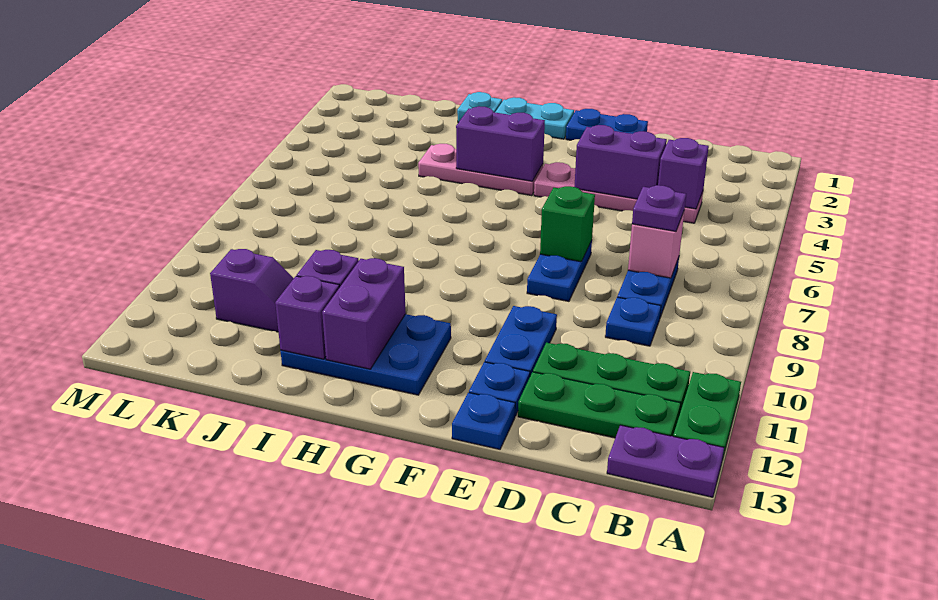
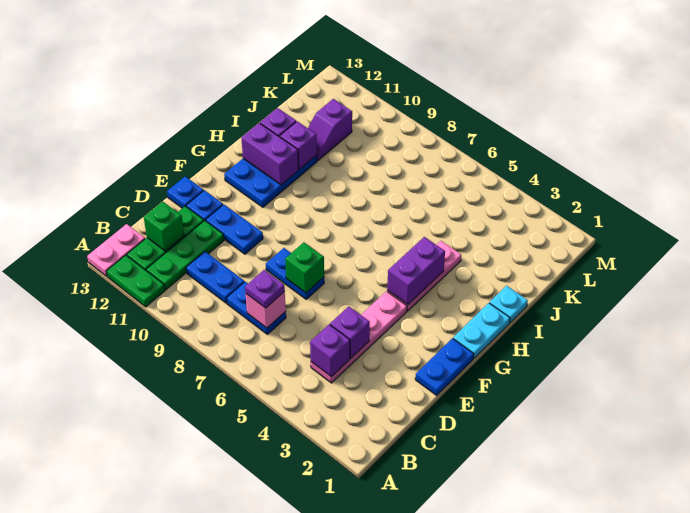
purple 1x2 plate [607,425,724,497] -> pink 1x2 plate [87,224,145,276]
blue 1x1 plate [605,297,661,346] -> blue 1x2 plate [186,252,244,303]
none -> green 1x1 brick [144,202,184,251]
purple 1x2 brick [574,125,667,199] -> purple 1x1 brick [330,306,370,358]

